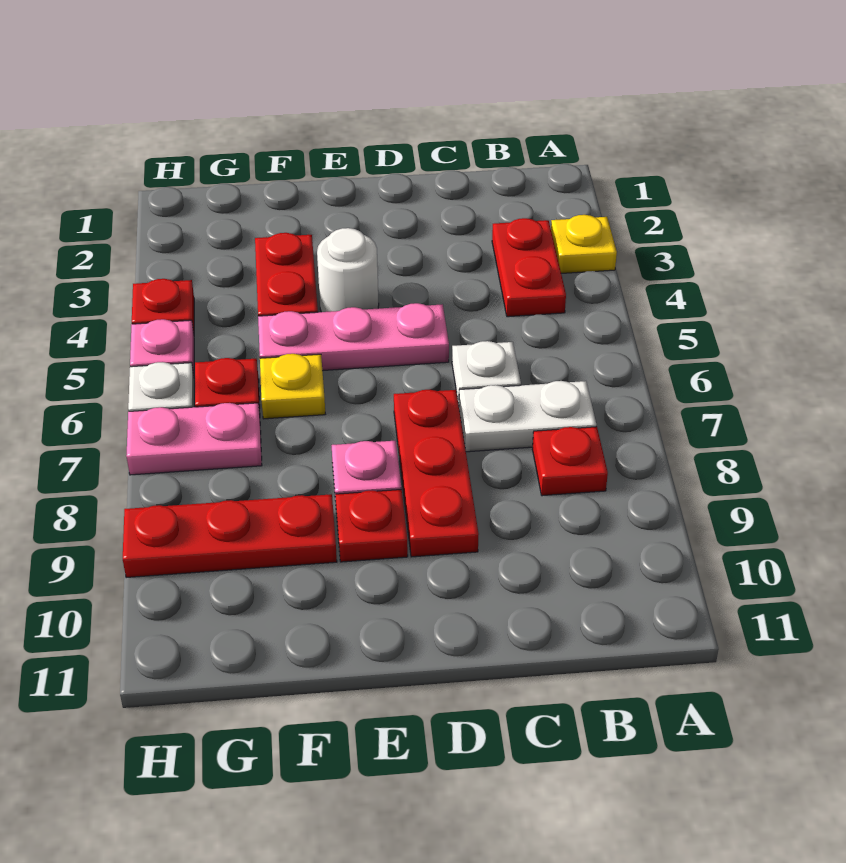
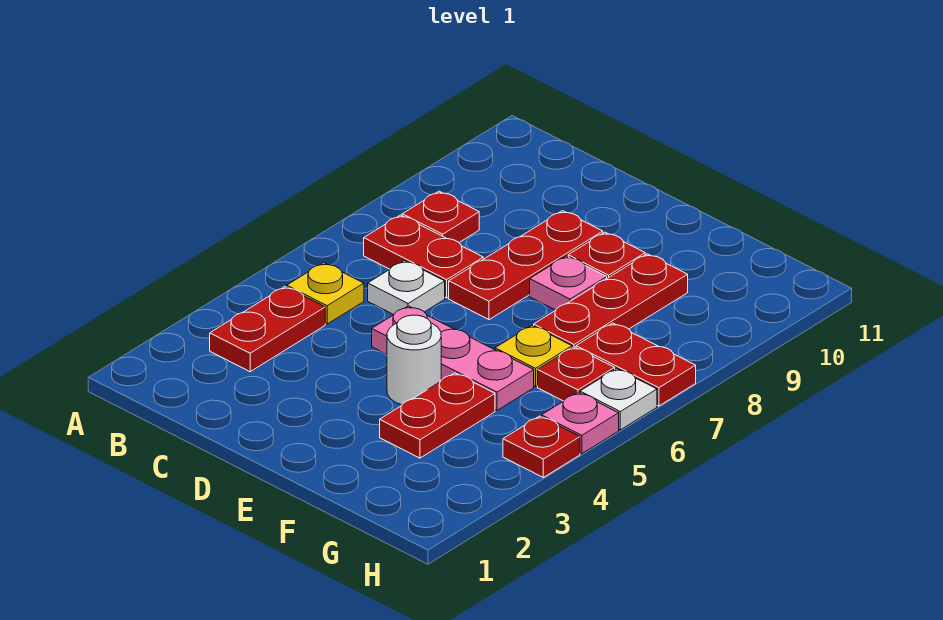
yellow 1x1 plate [551,215,617,273] -> yellow 1x1 plate moved to [287,263,364,324]
white 1x2 plate [459,381,596,452] -> red 1x2 plate [364,215,483,298]
red 1x3 plate [123,494,337,578] -> red 1x3 plate turned to [534,254,688,348]
pink 1x2 plate [126,403,262,475] -> red 1x2 plate [576,323,696,406]

